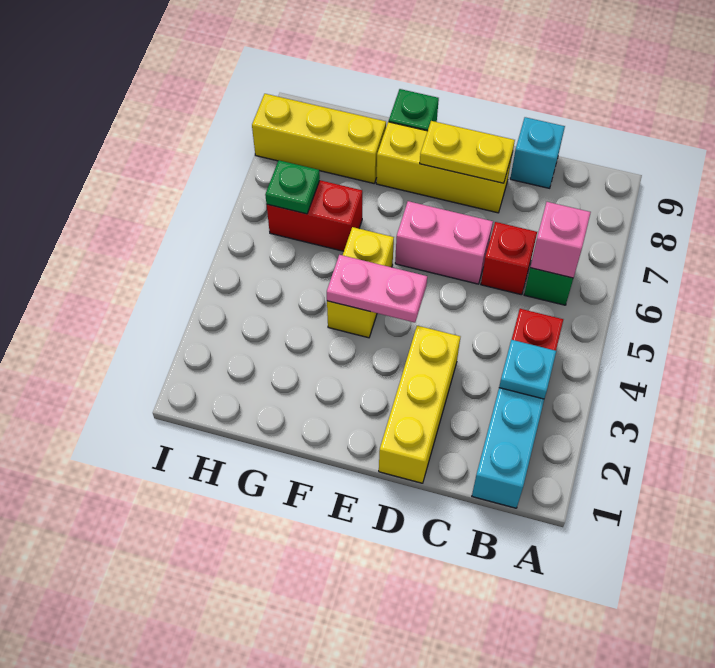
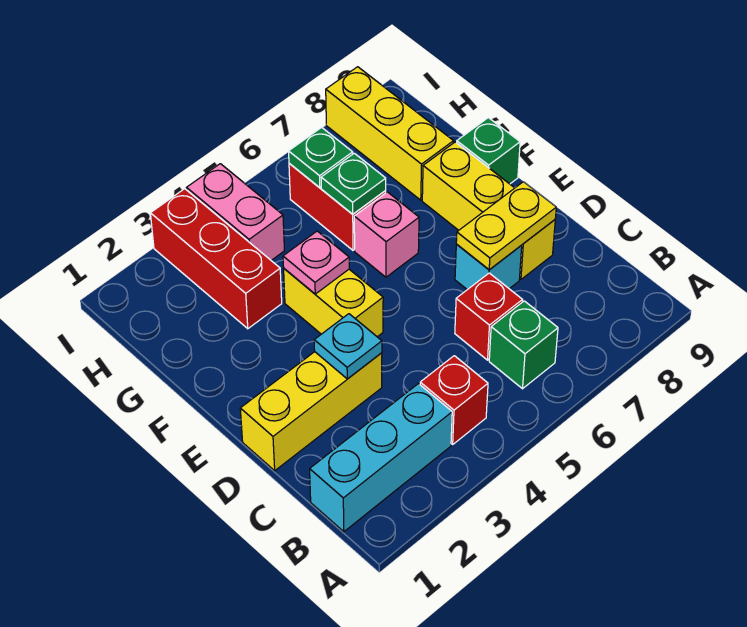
cyan 1x1 plate [499,340,556,399] -> cyan 1x1 plate moved to [314,314,382,379]
pink 1x1 brick [530,202,591,278] -> pink 1x1 brick moved to [354,192,419,277]
cyan 1x1 brick [510,117,565,188] -> cyan 1x1 brick moved to [455,244,522,290]
pink 1x2 brick [395,201,493,284] -> pink 1x2 brick moved to [187,164,284,260]
yellow 1x2 plate [420,121,515,183] -> yellow 1x2 plate turned to [456,182,556,270]
pink 1x2 plate [327,255,427,323] -> pink 1x1 plate [283,231,349,294]
yellow 1x2 brick [327,227,394,338] -> yellow 1x2 brick turned to [284,269,383,337]
none -> red 1x3 brick [150,189,282,329]
none -> green 1x1 plate [321,153,386,214]

